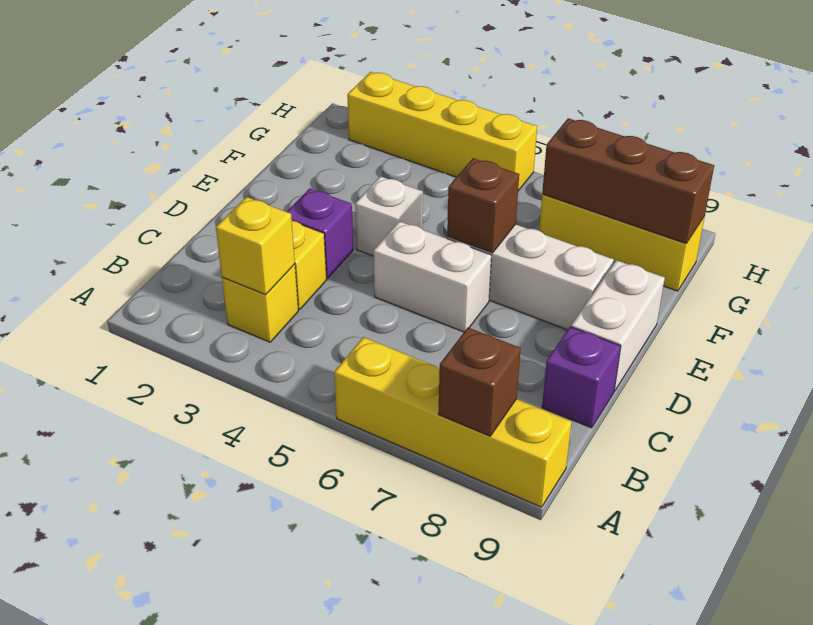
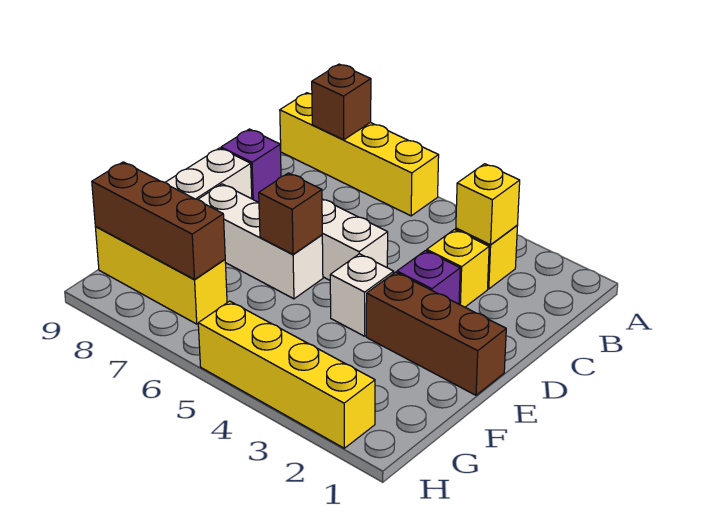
none -> brown 1x3 brick [366,272,506,395]

